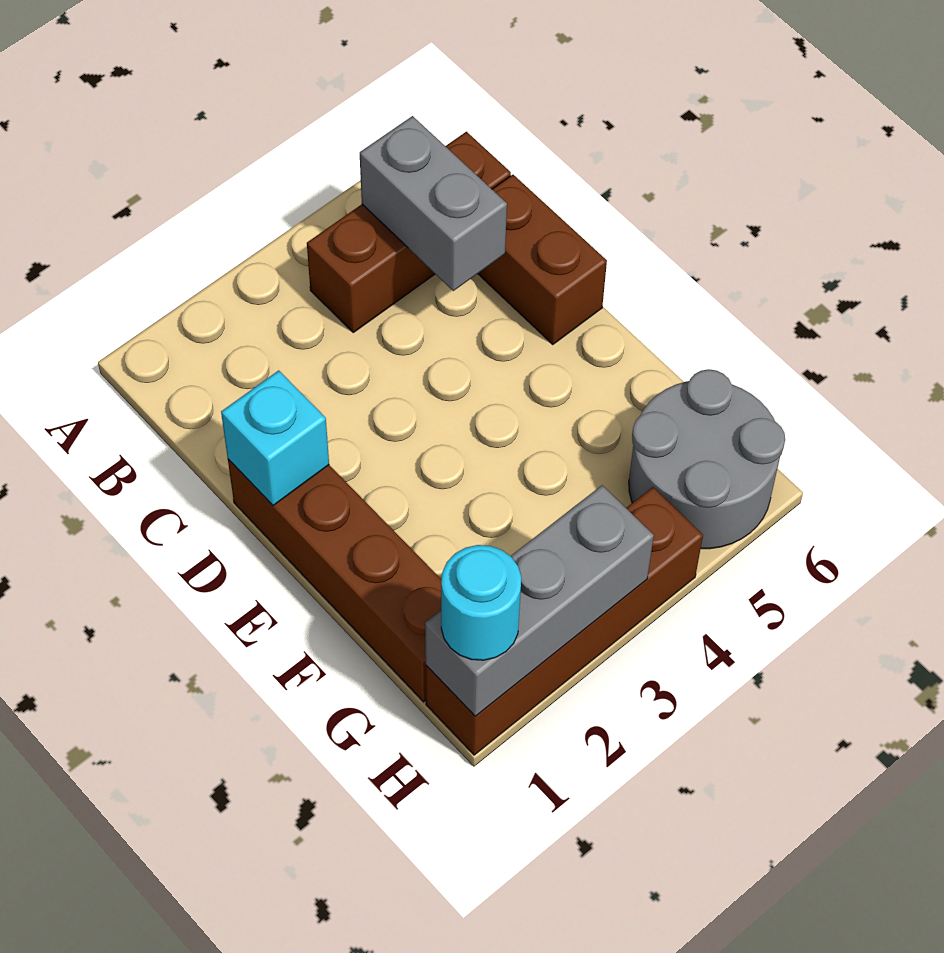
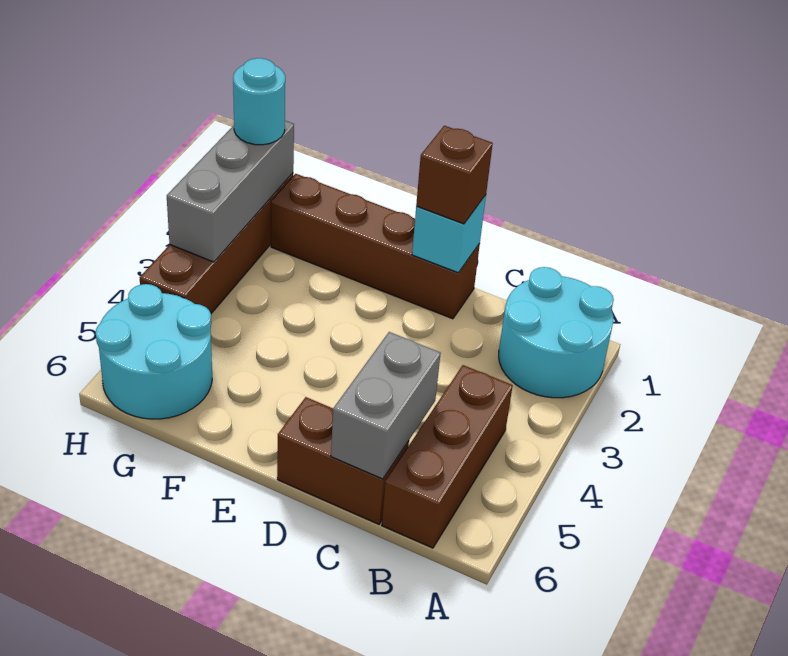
none -> cyan 2x2 round brick [499,267,614,398]
grey 1x2 brick [360,116,507,291] -> grey 1x2 brick turned to [331,332,441,479]
none -> brown 1x1 brick [416,126,493,224]
grey 2x2 round brick [629,369,785,549] -> cyan 2x2 round brick [96,284,212,419]

